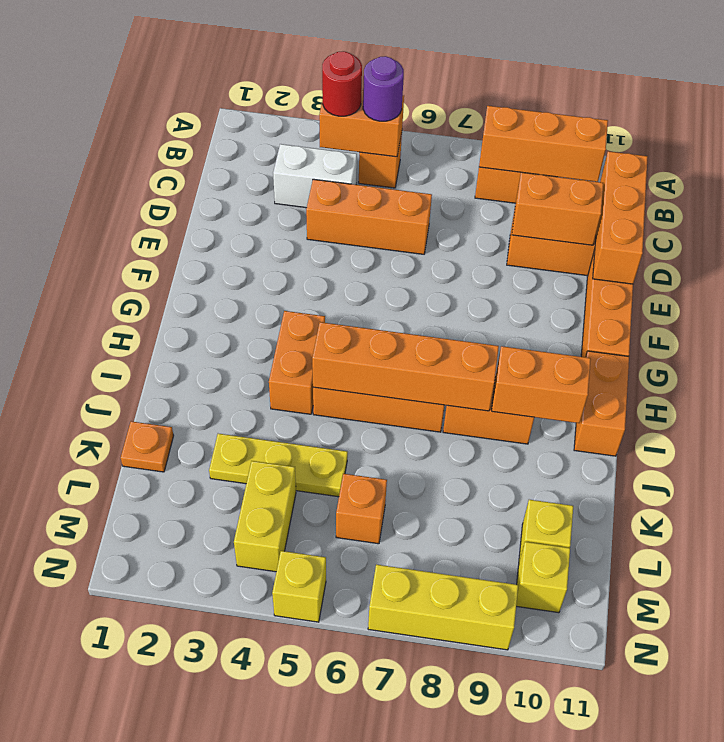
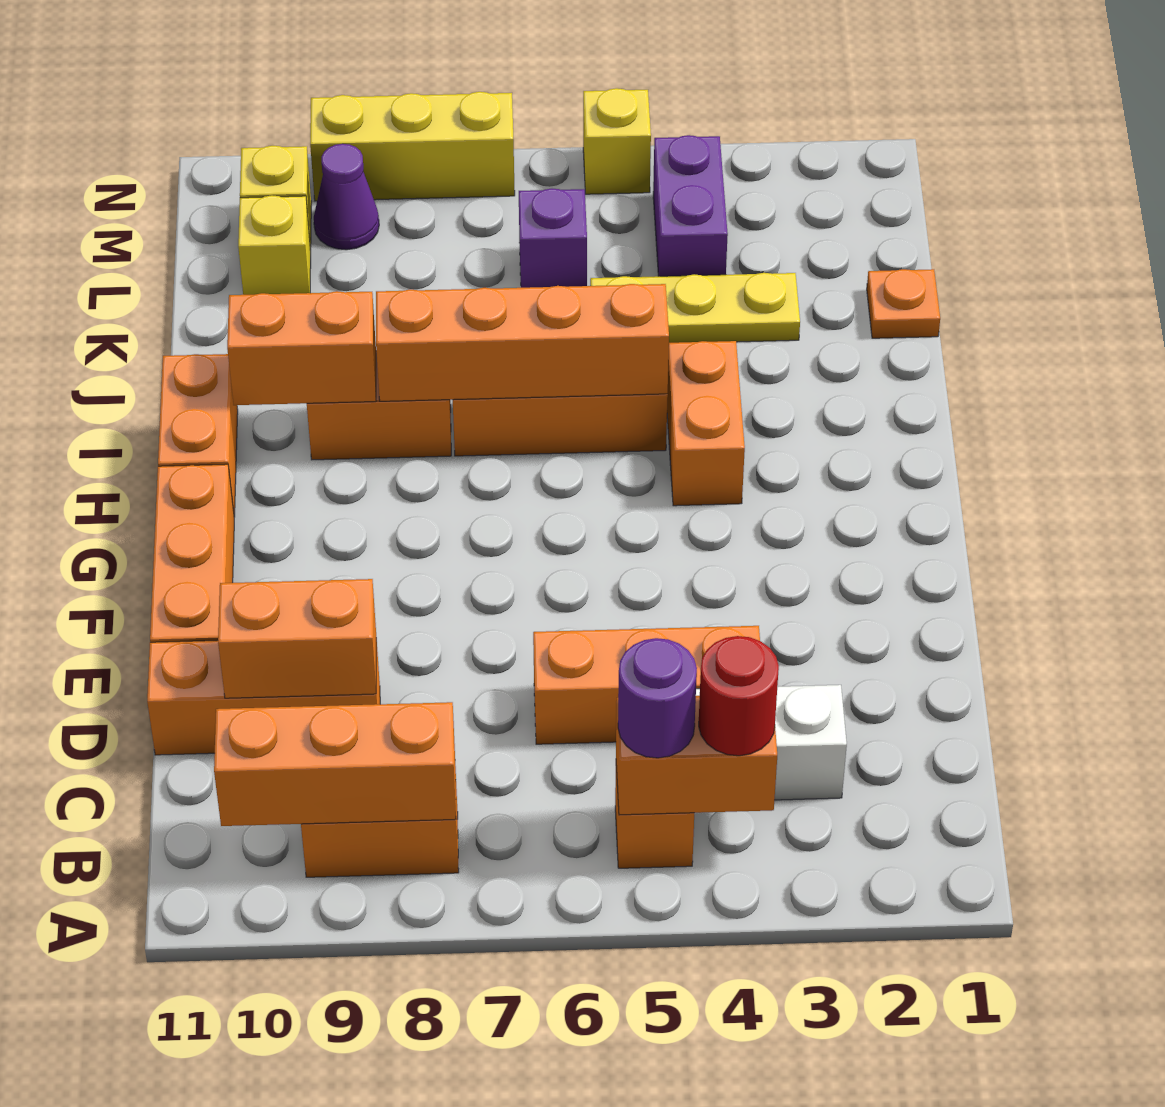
orange 1x3 brick [593,151,648,284] -> none
yellow 1x2 brick [234,461,296,572] -> purple 1x2 brick [653,135,728,276]
orange 1x1 brick [336,474,387,544] -> purple 1x1 brick [519,189,587,288]
none -> purple 1x1 cone [314,144,379,250]

